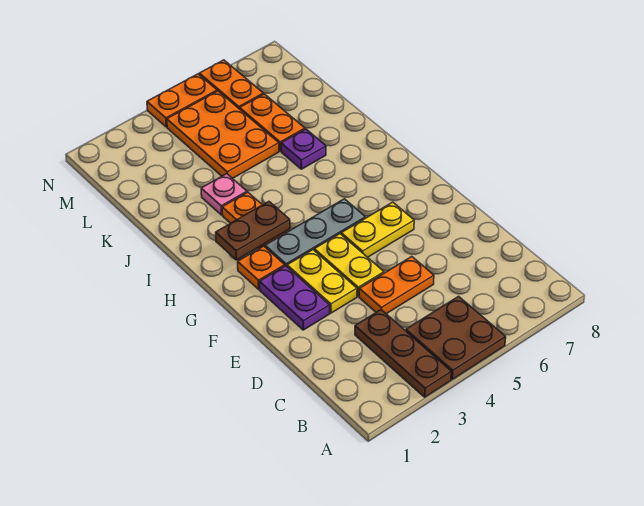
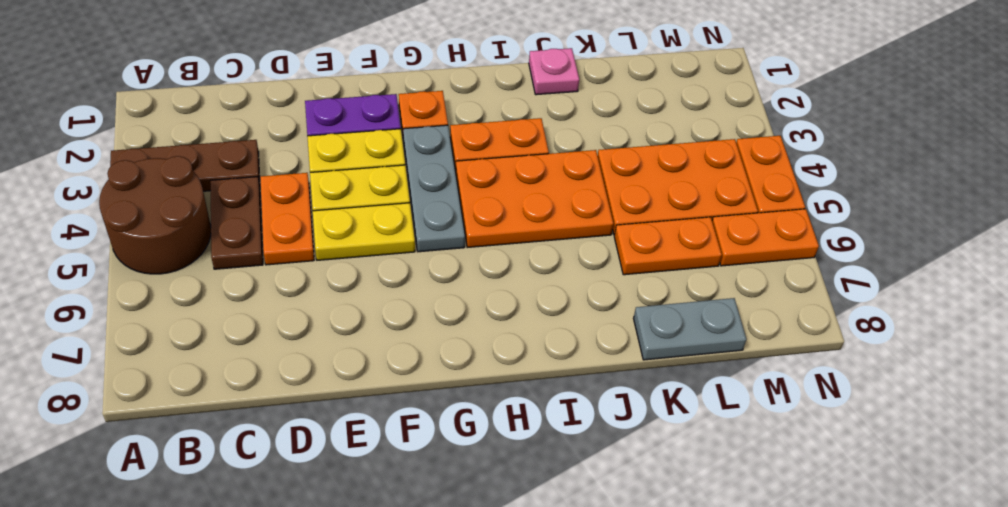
brown 2x2 plate [406,296,506,379] -> brown 2x2 round brick [99,156,211,274]
yellow 1x2 plate [341,202,414,257] -> yellow 1x2 plate turned to [313,203,415,260]
brown 1x2 plate [216,202,290,260] -> brown 1x2 plate moved to [210,177,263,269]
none -> orange 2x3 plate [455,150,613,248]
pink 1x1 plate [201,174,247,215] -> pink 1x1 plate moved to [529,48,579,95]
purple 1x1 plate [281,129,326,169] -> none
none -> grey 1x2 plate [634,298,746,360]

